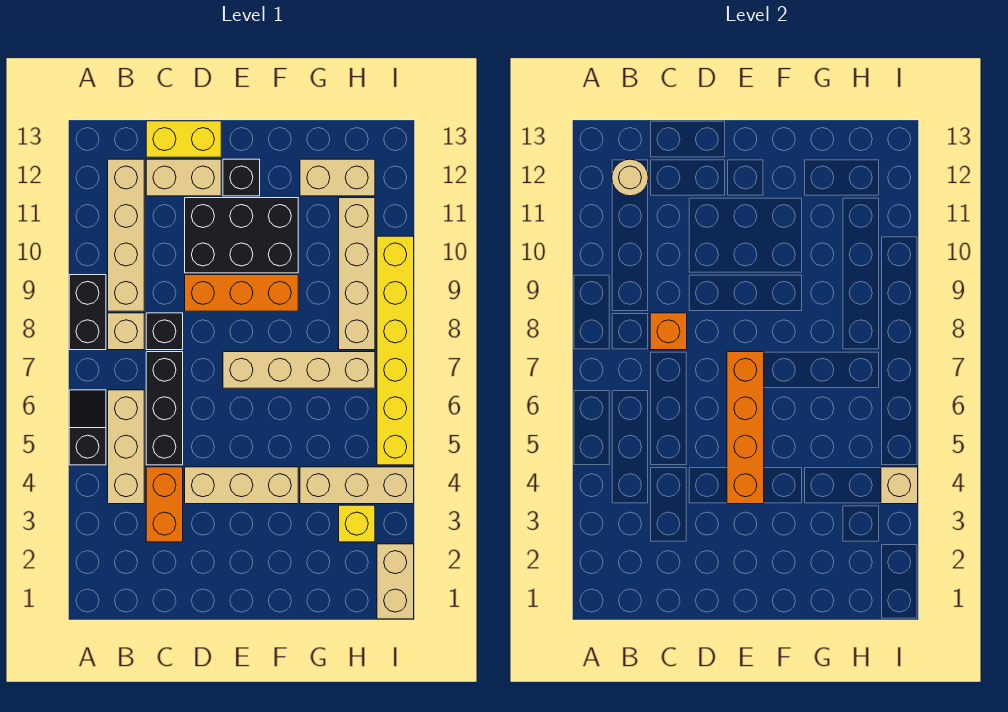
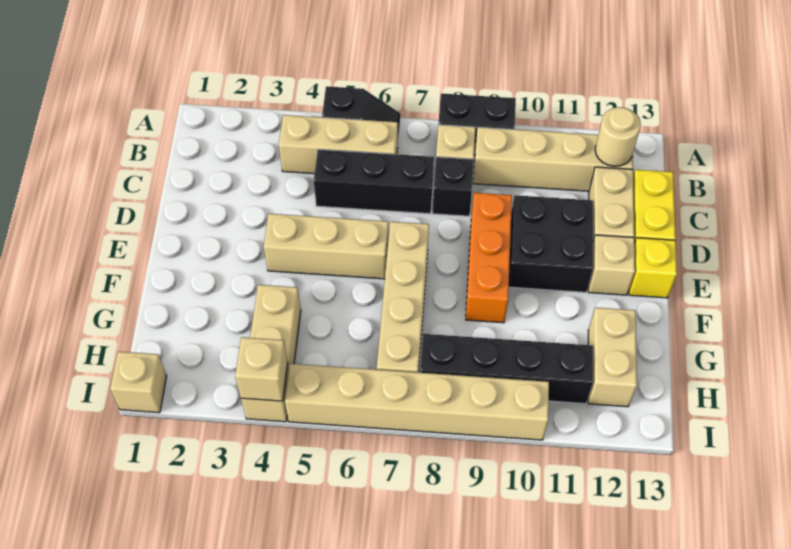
orange 1x2 brick [146,467,183,542] -> none
orange 1x1 brick [650,313,687,350] -> none
tan 1x3 brick [185,467,298,504] -> tan 1x3 brick turned to [264,214,388,279]
black 2x3 brick [185,198,298,273] -> black 2x2 brick [509,195,593,292]
orange 1x4 brick [727,352,764,504] -> none
black 1x1 brick [223,159,260,196] -> tan 1x1 brick [588,235,635,295]
yellow 1x1 brick [339,505,375,542] -> yellow 1x1 brick moved to [629,238,677,298]
tan 1x4 brick [339,198,375,350] -> black 1x4 brick [420,334,593,404]
tan 1x2 brick [377,544,414,619] -> tan 1x1 brick [110,352,167,413]
yellow 1x6 brick [377,236,414,465] -> tan 1x6 brick [285,364,549,440]

